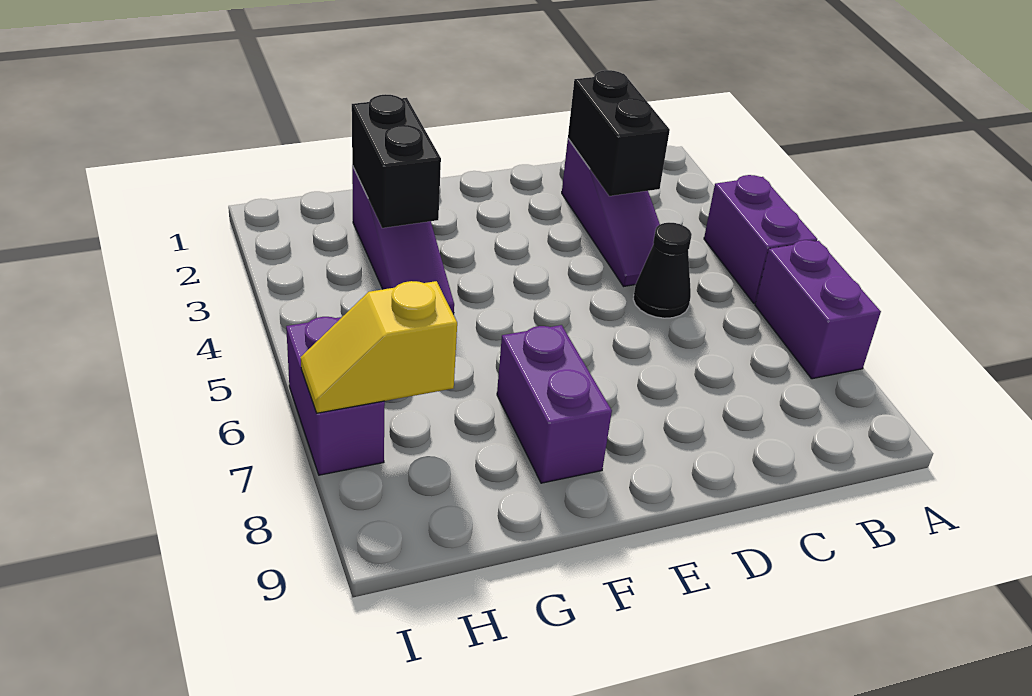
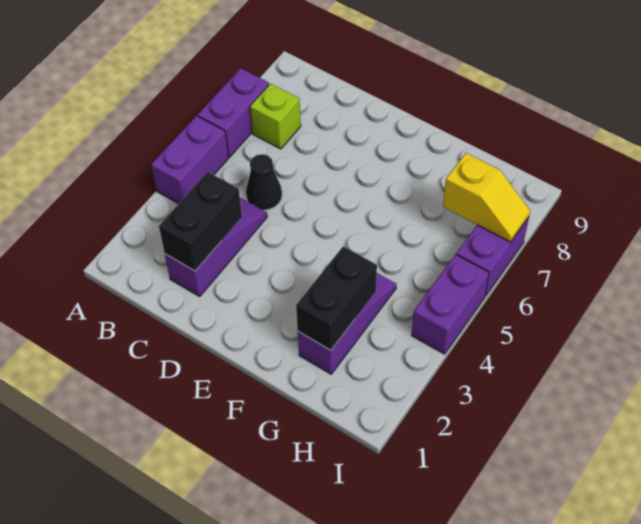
none -> lime 1x1 brick [250,84,301,149]
purple 1x2 brick [497,325,612,483] -> purple 1x2 brick moved to [412,254,489,354]

